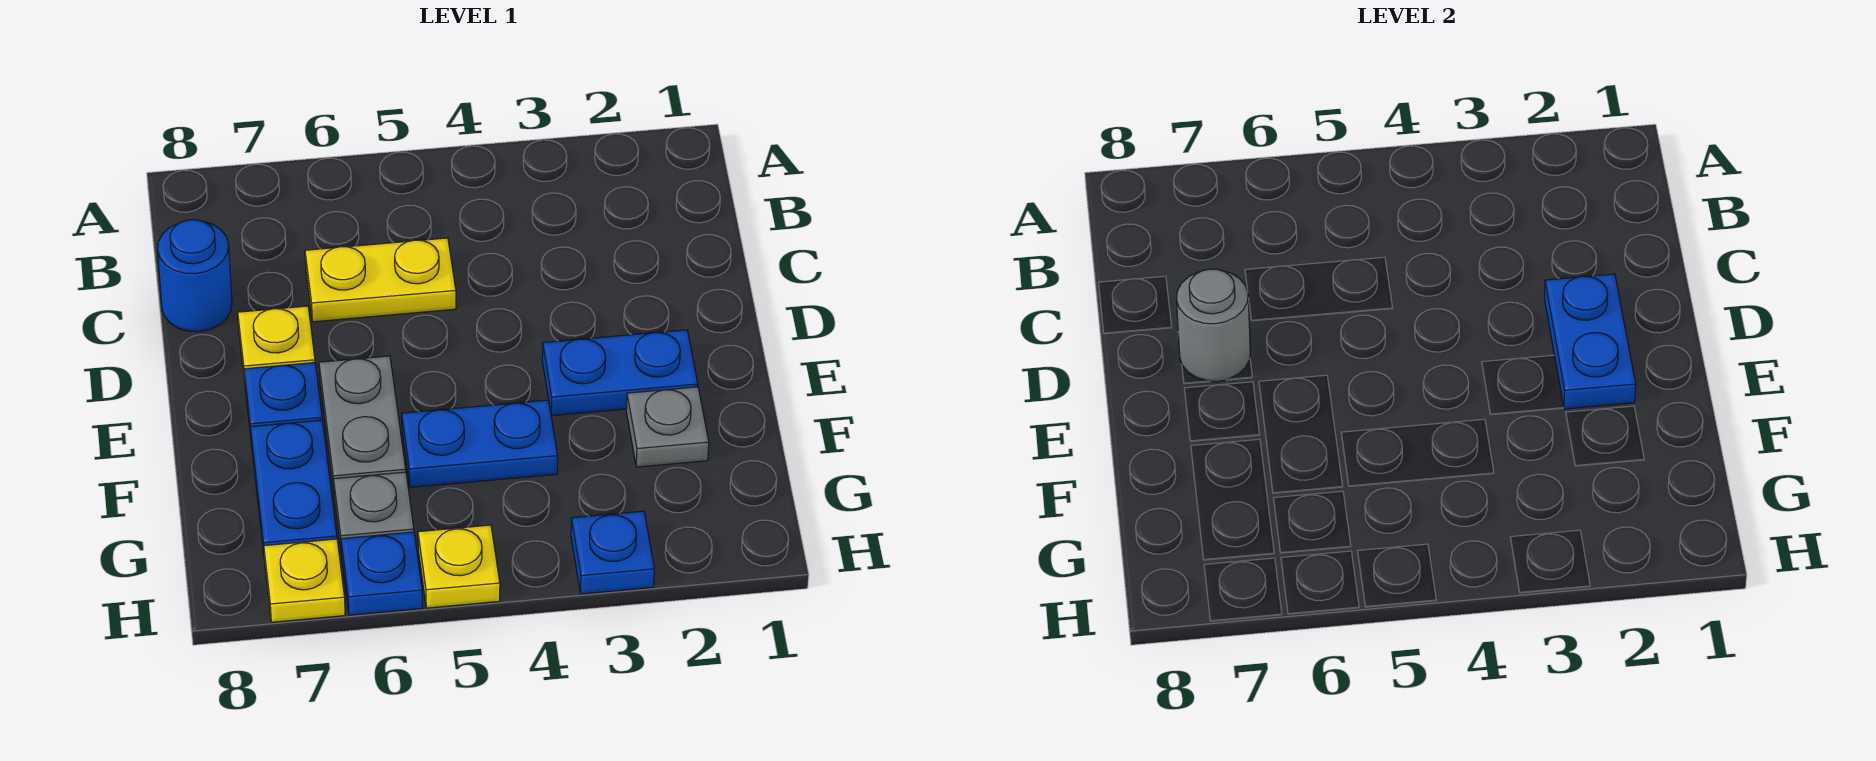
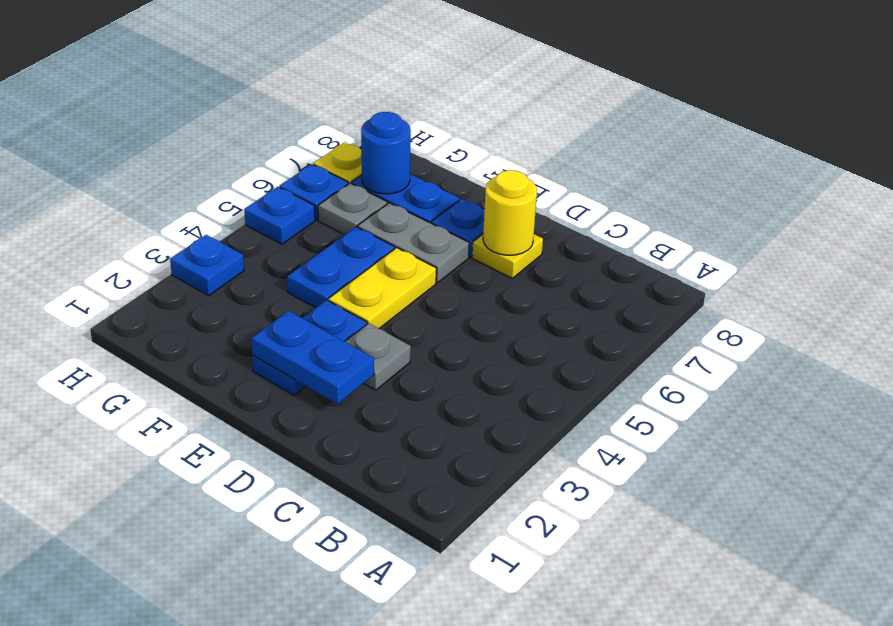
yellow 1x2 plate [305,238,456,322] -> yellow 1x2 plate moved to [328,248,436,329]
blue 1x1 round brick [158,220,232,332] -> blue 1x1 round brick moved to [361,112,411,194]
grey 1x1 round brick [1177,269,1250,382] -> yellow 1x1 round brick [483,170,537,255]
grey 1x1 plate [626,387,709,467] -> grey 1x1 plate moved to [345,323,411,390]
yellow 1x1 plate [418,525,500,608] -> blue 1x1 plate [244,187,315,244]

